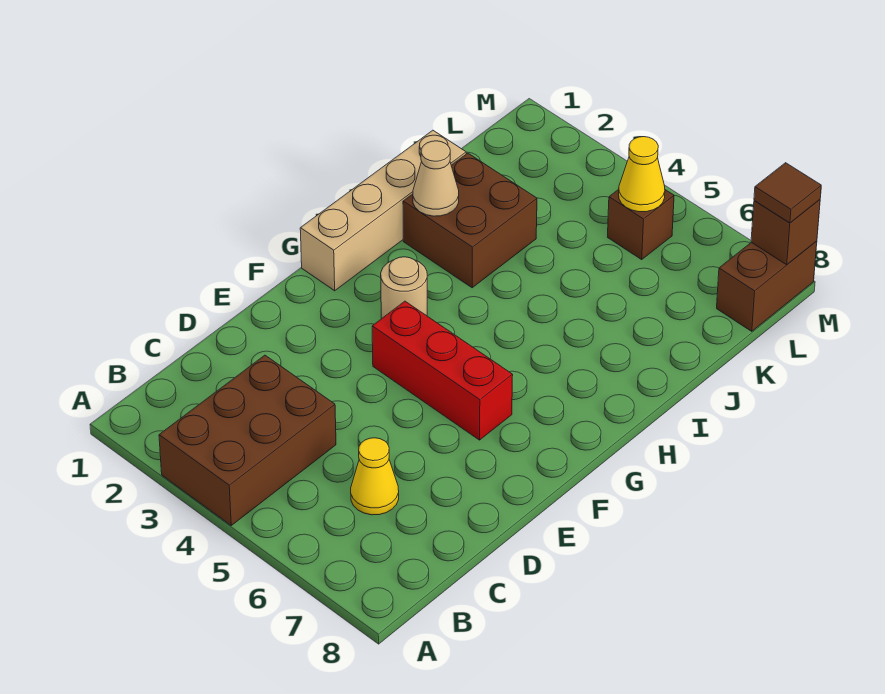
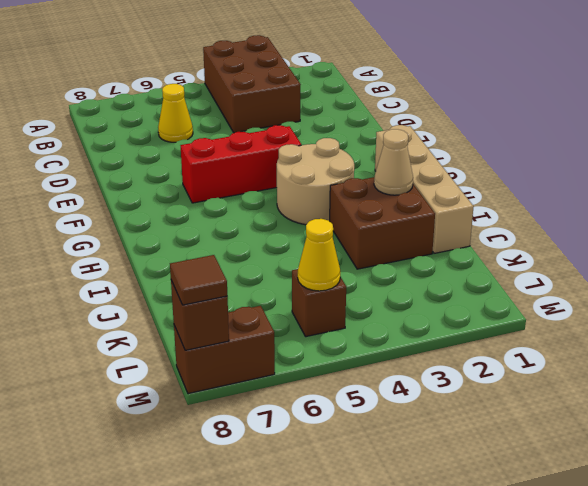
tan 1x1 round brick [381,257,427,319] -> tan 2x2 round brick [277,138,354,225]
brown 1x2 brick [717,241,817,331] -> brown 1x2 brick turned to [174,306,275,394]

